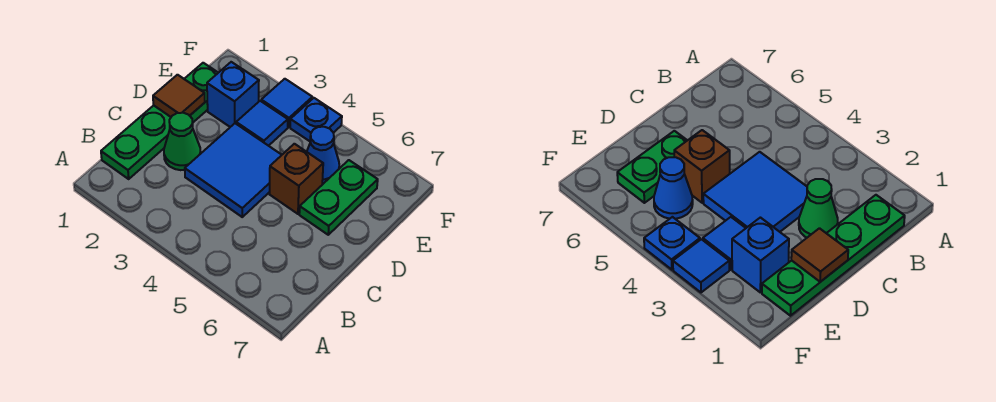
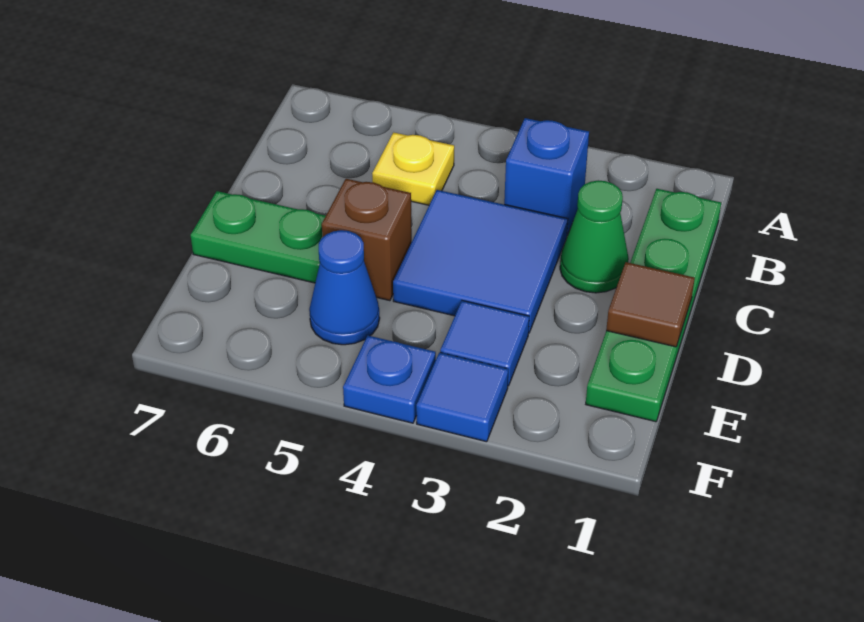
none -> yellow 1x1 plate [372,132,454,205]
green 1x2 plate [299,160,378,235] -> green 1x2 plate turned to [191,191,326,283]
blue 1x1 brick [207,62,259,127] -> blue 1x1 brick moved to [504,118,589,236]

